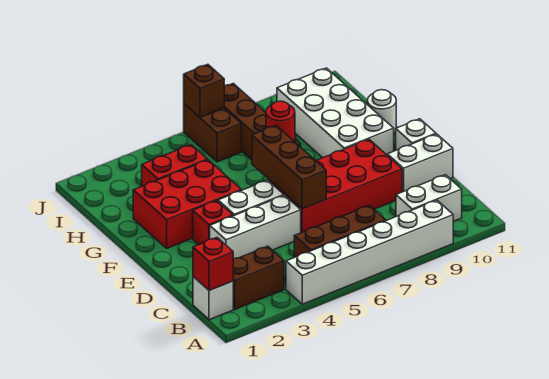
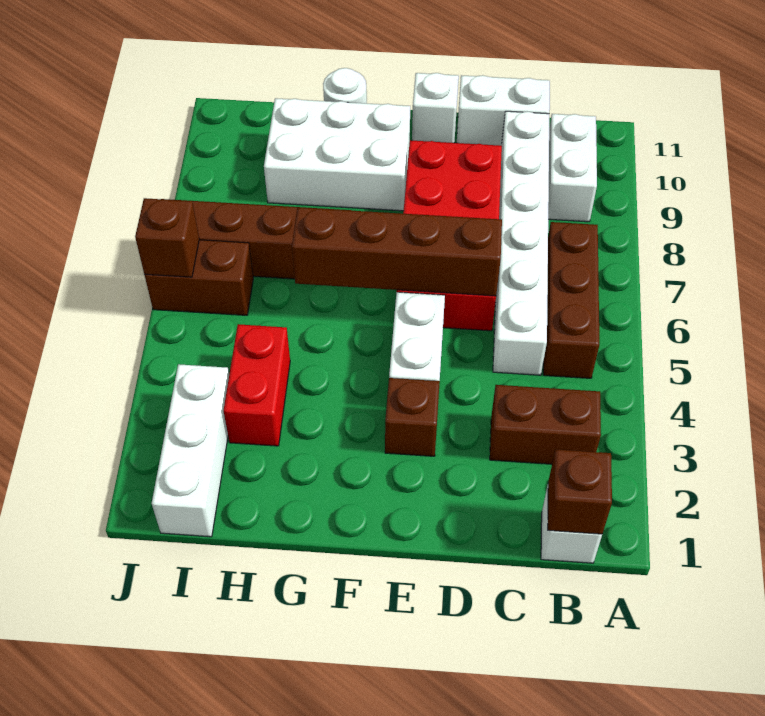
white 1x6 brick [286,200,454,304] -> white 1x6 brick moved to [493,111,549,375]
red 1x1 brick [193,238,233,291] -> brown 1x1 brick [548,450,612,534]
brown 1x2 brick [233,246,284,309] -> brown 1x2 brick turned to [490,385,601,464]
white 1x3 brick [210,195,301,259] -> white 1x3 brick moved to [151,364,229,537]
brown 1x3 brick [252,125,326,209] -> brown 1x4 brick [292,207,502,296]
white 1x2 brick [387,134,453,192] -> white 1x2 brick turned to [457,75,550,146]
red 1x1 brick [193,201,233,244] -> brown 1x1 brick [385,378,440,456]
red 2x3 brick [133,160,241,248] -> none
white 2x4 brick [277,68,394,158] -> white 2x3 brick [264,98,410,211]
red 1x1 round brick [266,101,295,142] -> none

